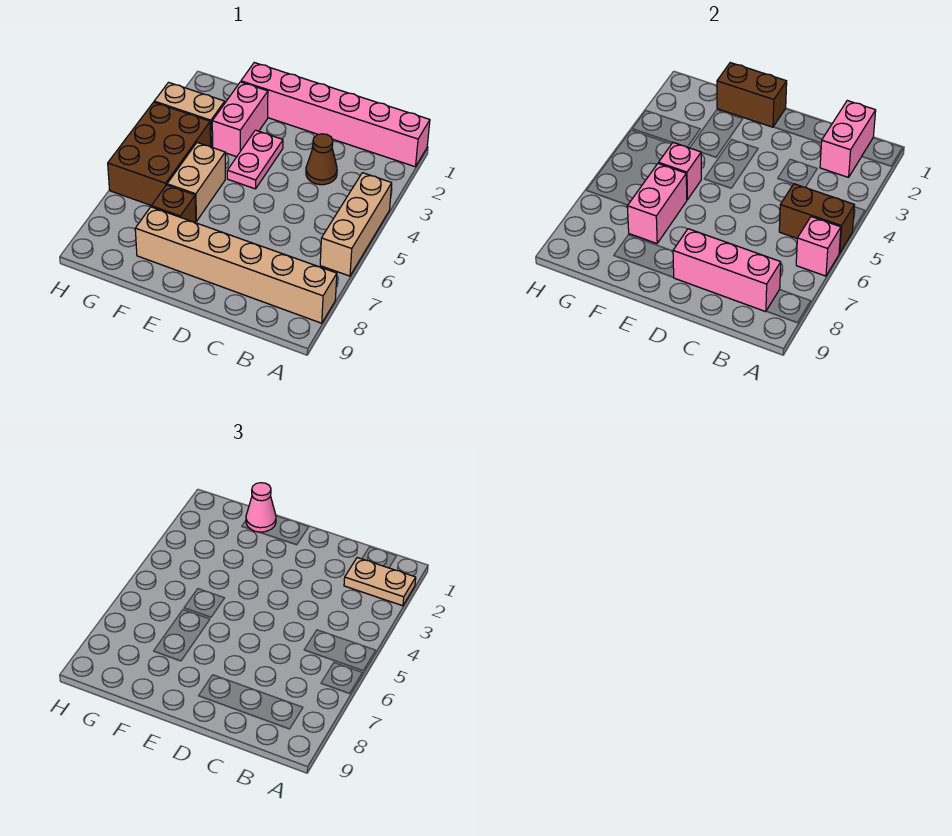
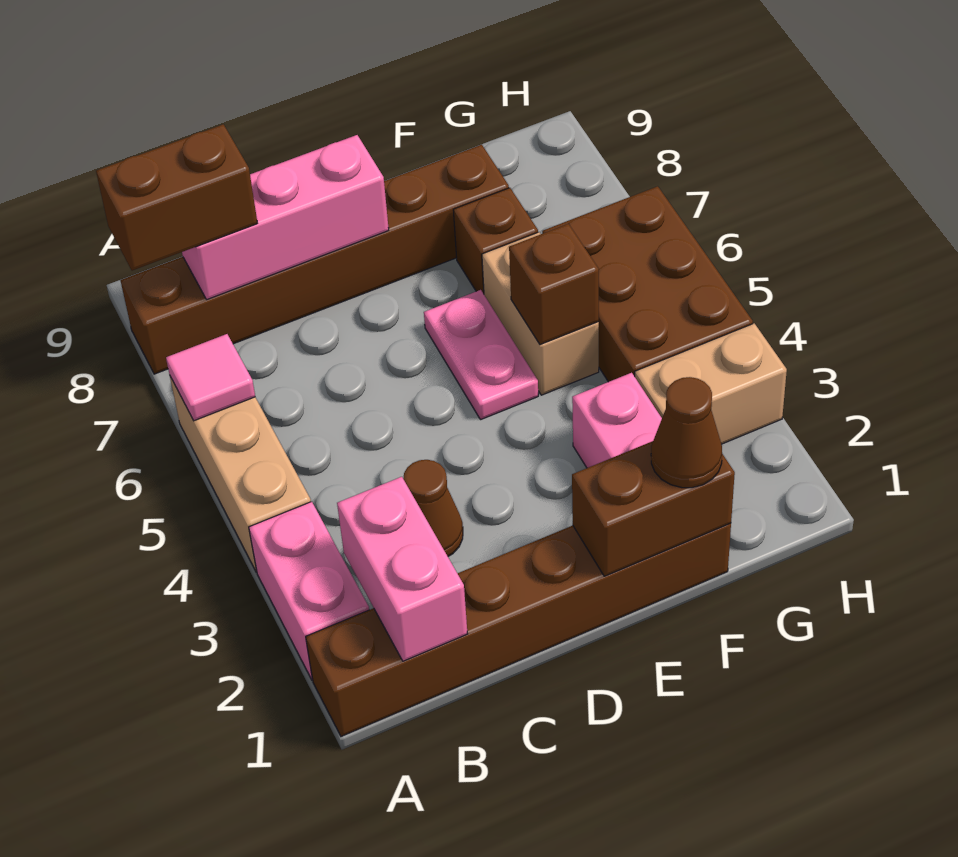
pink 1x6 brick [241,63,430,167] -> brown 1x6 brick [306,523,731,736]
tan 1x2 plate [344,558,416,606] -> none
brown 1x2 brick [779,184,854,253] -> brown 1x2 brick moved to [96,124,257,271]
pink 1x1 brick [796,217,841,276] -> pink 1x1 tile [166,334,255,421]
tan 1x6 brick [135,207,337,323] -> brown 1x6 brick [120,145,509,374]
pink 1x2 plate [227,130,283,189] -> pink 1x2 plate moved to [424,290,538,420]
pink 1x1 cone [246,483,276,532] -> brown 1x1 cone [651,377,722,488]
pink 1x1 brick [659,143,702,200] -> brown 1x1 brick [509,224,599,345]
pink 1x2 brick [627,163,687,243] -> pink 1x2 brick moved to [249,502,369,680]

